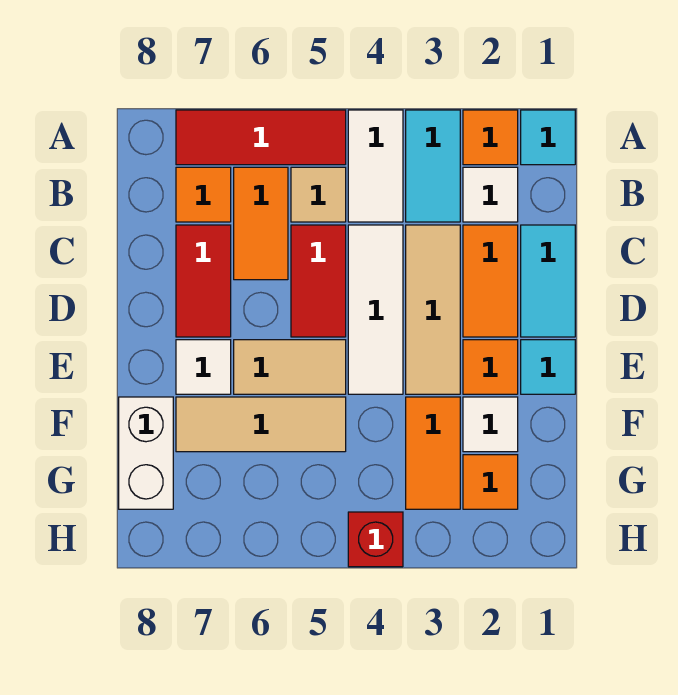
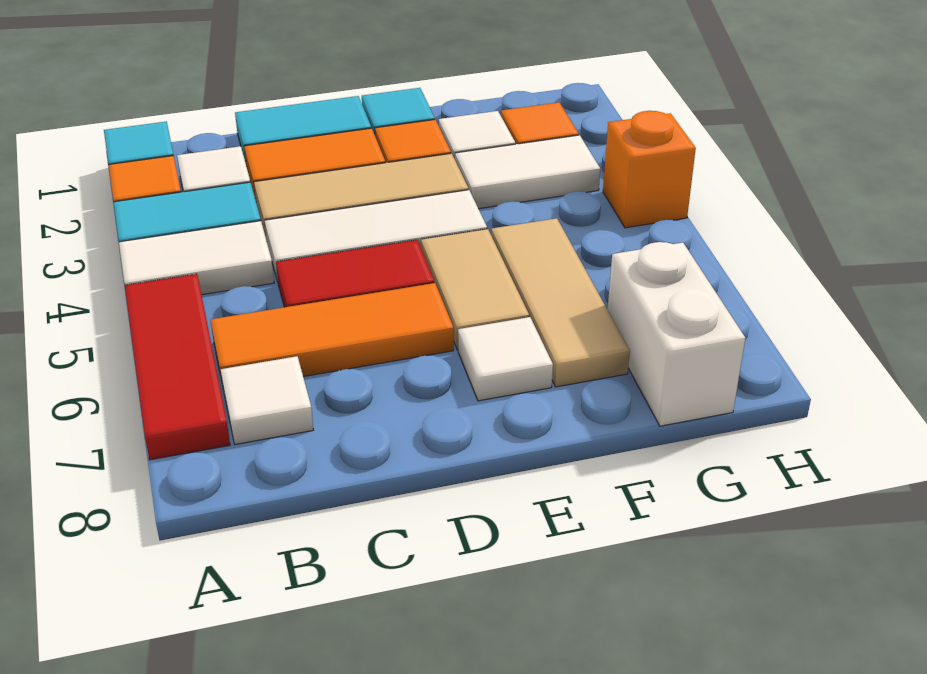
tan 1x1 tile [291,167,346,222] -> none
orange 1x2 tile [234,167,288,280] -> orange 1x3 tile [211,283,454,385]
orange 1x1 tile [176,167,231,222] -> white 1x1 tile [221,356,313,444]
red 1x2 tile [176,225,231,337] -> none
orange 1x2 tile [406,397,460,509] -> white 1x2 tile [455,135,600,209]
white 1x2 brick [119,397,173,509] -> white 1x2 brick turned to [608,242,745,426]
red 1x1 brick [348,512,403,567] -> orange 1x1 brick [603,111,696,228]

